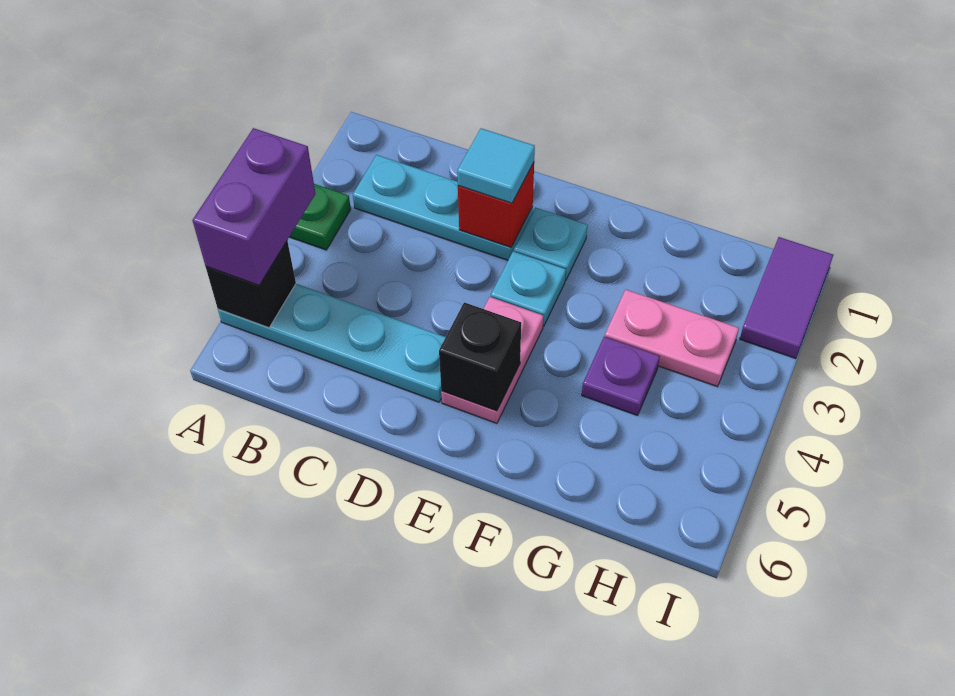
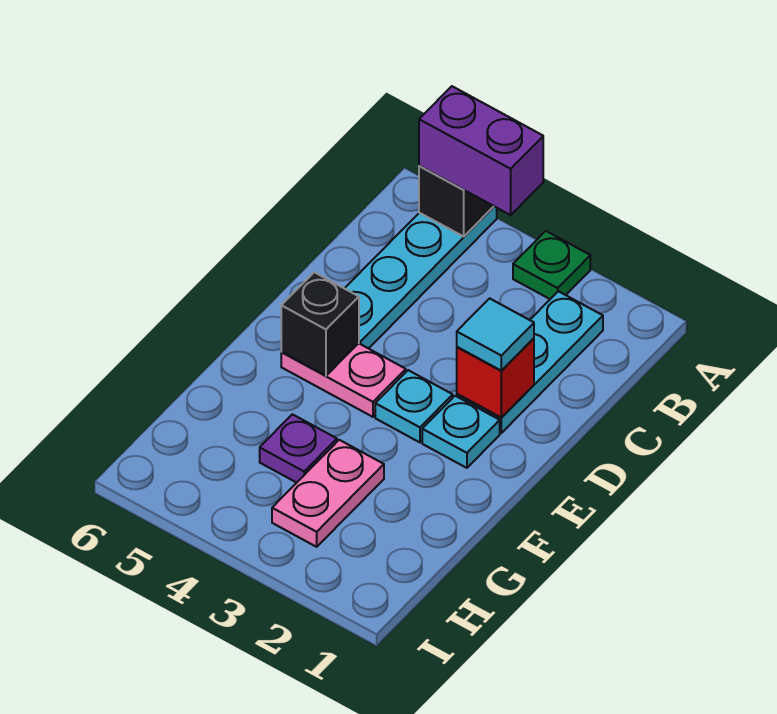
purple 1x2 tile [740,237,833,359] -> none

